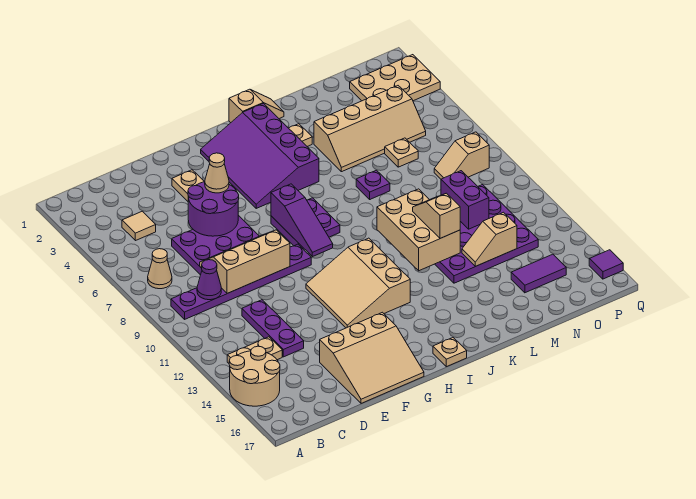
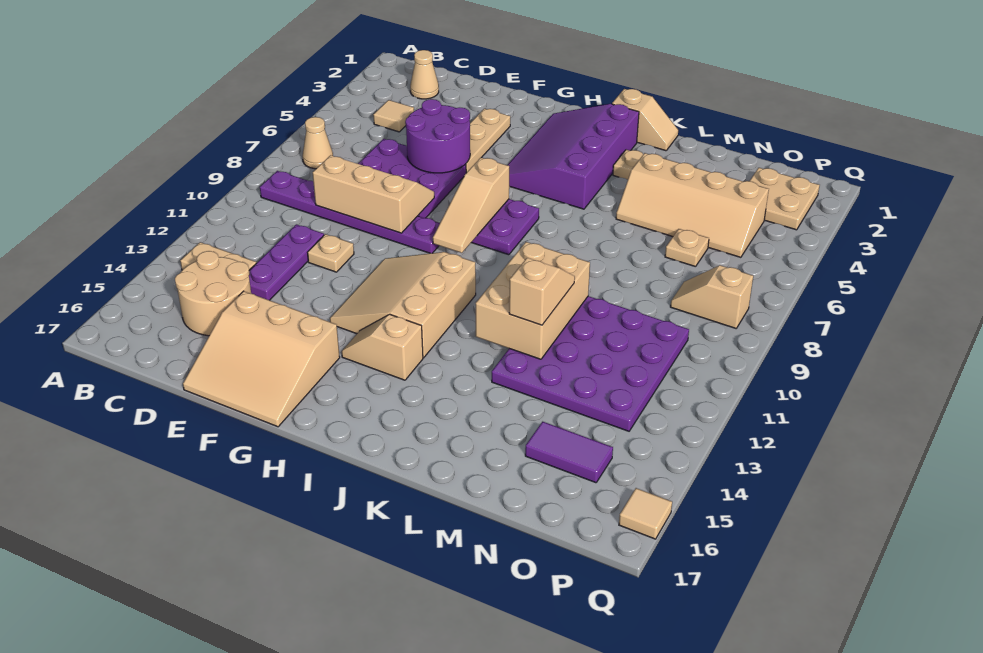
tan 2x2 round brick [229,346,280,406] -> tan 2x2 round brick moved to [175,251,251,336]
purple 1x1 cone [197,260,221,300] -> none
tan 1x1 cone [205,153,229,193] -> tan 1x1 cone moved to [410,50,439,99]
purple 1x3 slope [271,184,333,257] -> tan 1x3 slope [433,158,509,253]
tan 1x1 plate [433,338,467,367] -> tan 1x1 plate moved to [307,234,354,272]
purple 1x1 plate [356,170,390,199] -> none
tan 1x2 slope [462,212,517,266] -> tan 1x2 slope moved to [342,314,423,380]
purple 1x2 brick [441,171,489,229] -> none
tan 2x3 plate [350,55,440,101] -> tan 2x2 plate [750,168,820,230]
purple 1x1 tile [589,250,623,279] -> tan 1x1 tile [619,488,672,539]

